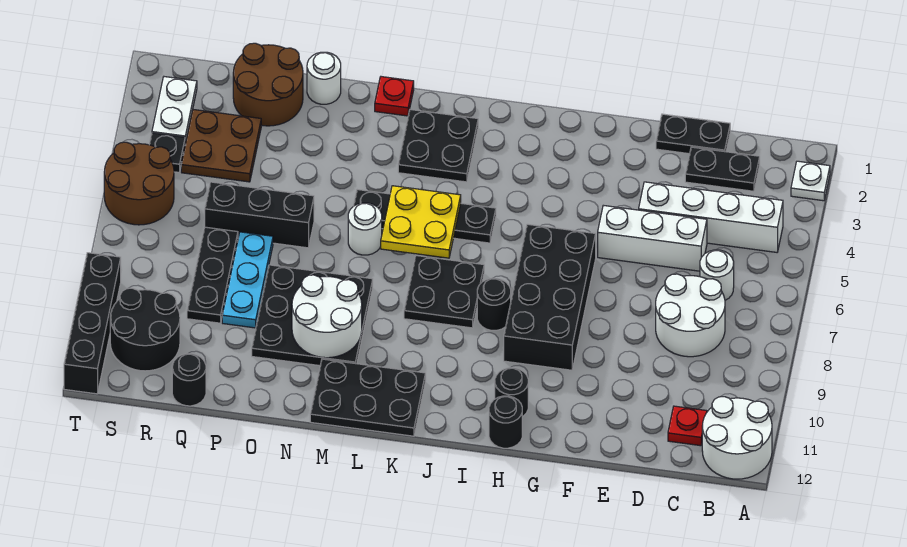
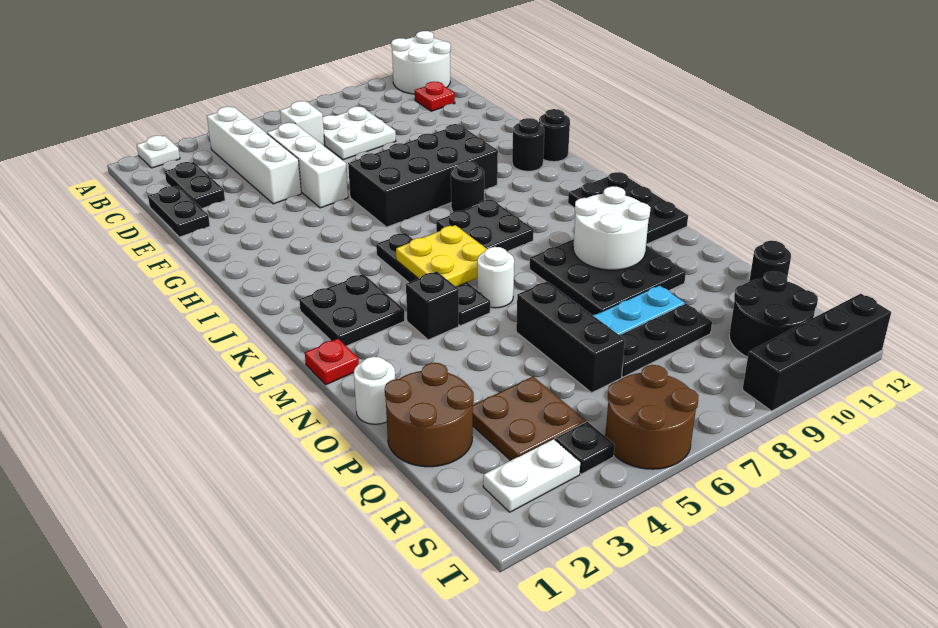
white 1x1 round brick [700,250,734,300] -> white 1x1 brick [280,101,325,146]
white 2x2 round brick [656,274,725,357] -> white 2x2 plate [323,106,396,160]
none -> black 1x1 brick [406,271,459,340]

